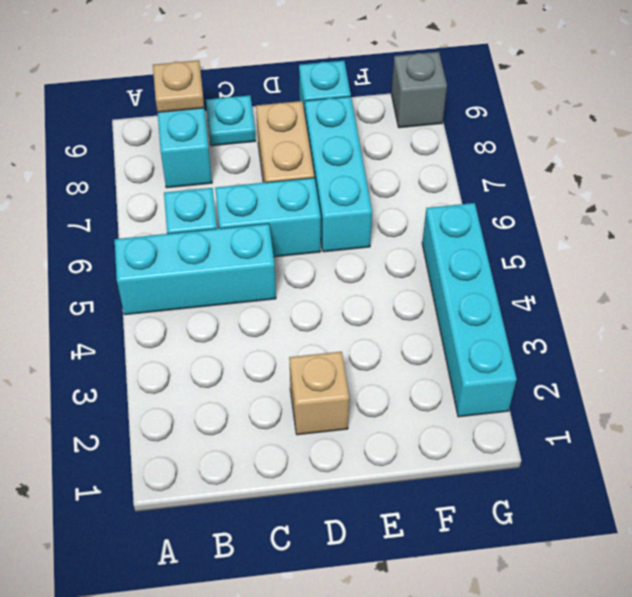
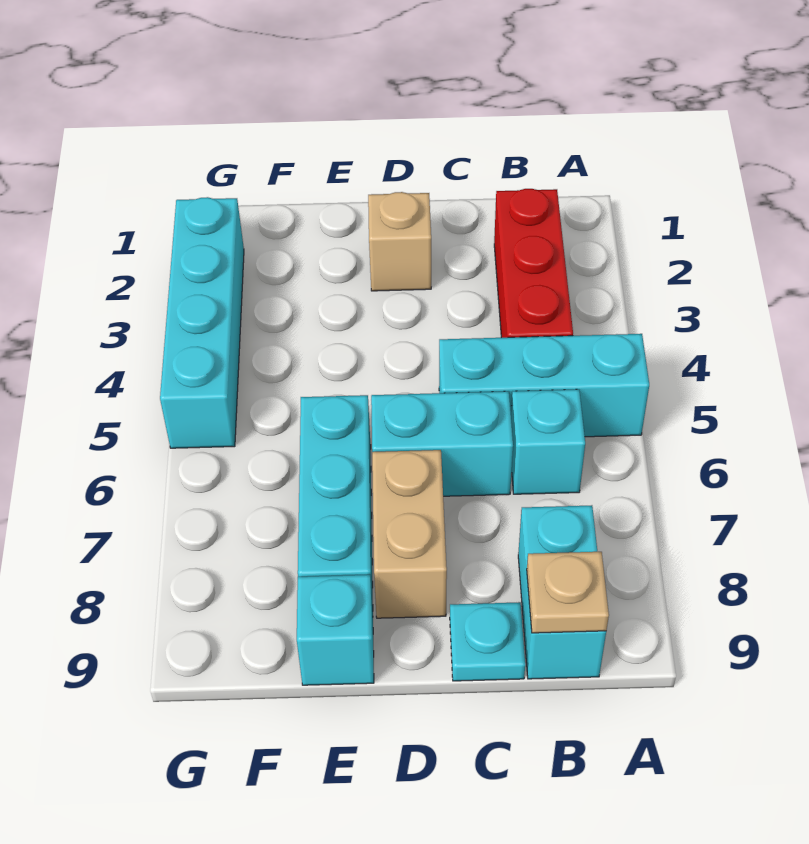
none -> red 1x3 brick [494,189,573,338]
grey 1x1 brick [392,52,447,128] -> none

